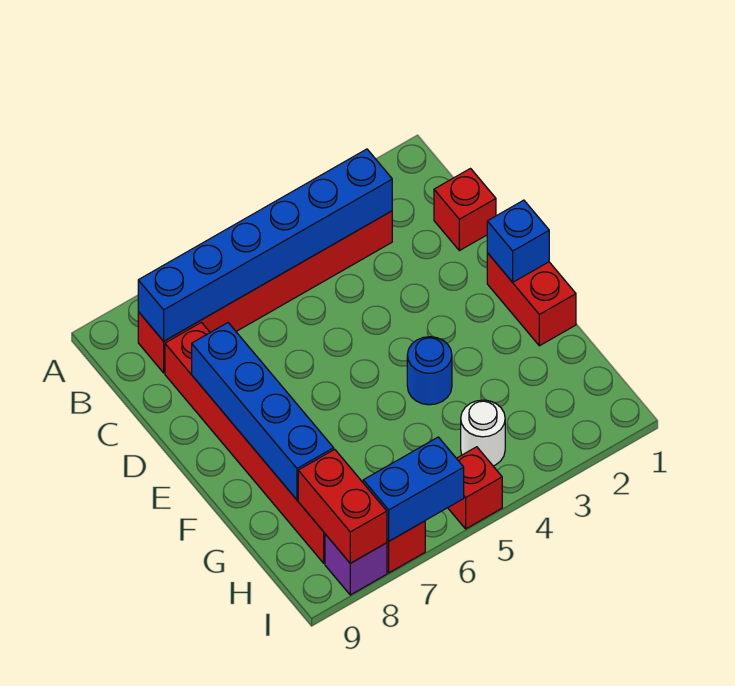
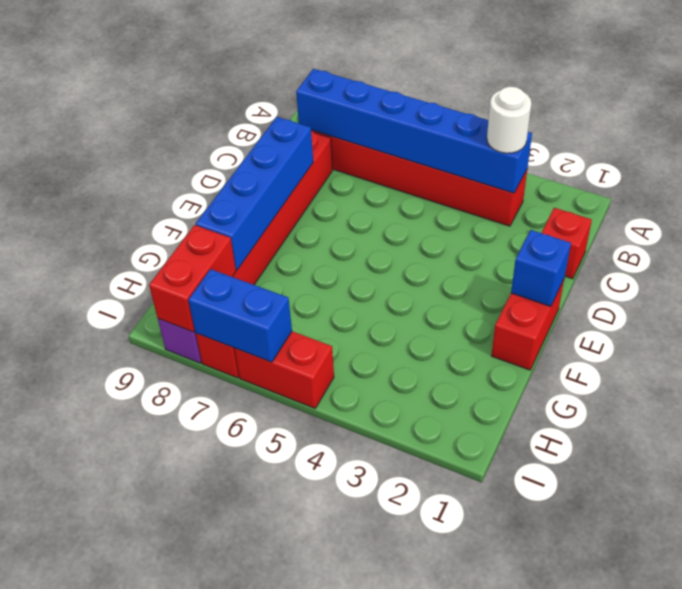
blue 1x1 round brick [407,337,452,405] -> none
white 1x1 round brick [461,400,505,466] -> white 1x1 round brick moved to [487,86,531,153]
red 1x1 brick [448,447,502,529] -> red 1x2 brick [234,331,334,408]

